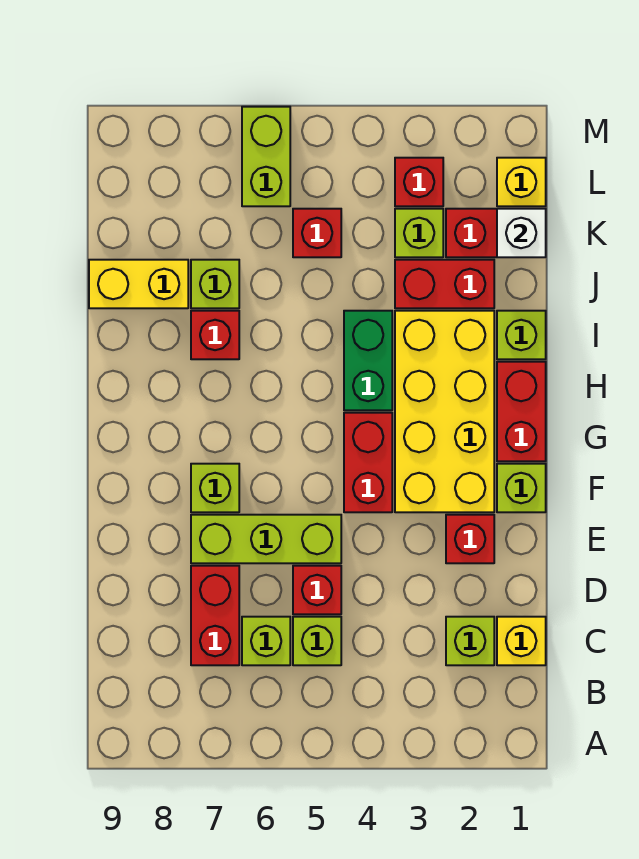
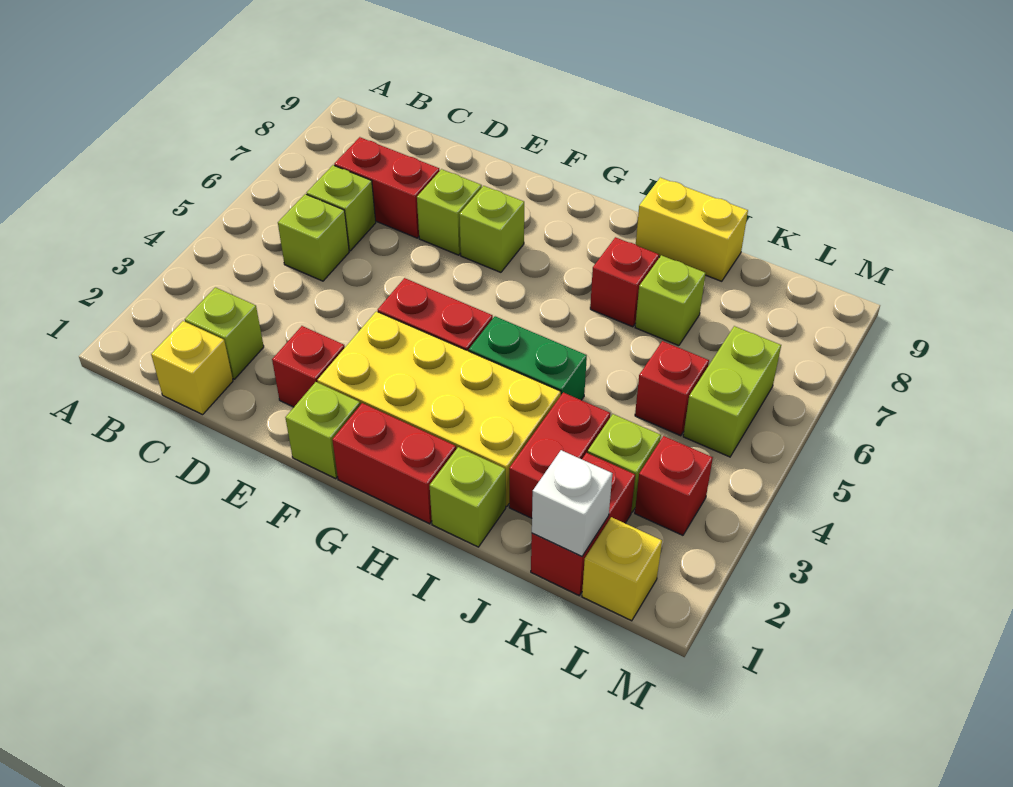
red 1x1 brick [293,566,341,614] -> none
lime 1x3 brick [191,515,341,563] -> lime 1x1 brick [417,169,482,255]
yellow 1x2 brick [89,260,188,308] -> yellow 1x2 brick turned to [636,178,748,281]
lime 1x2 brick [242,107,290,206] -> lime 1x2 brick turned to [683,326,781,457]

